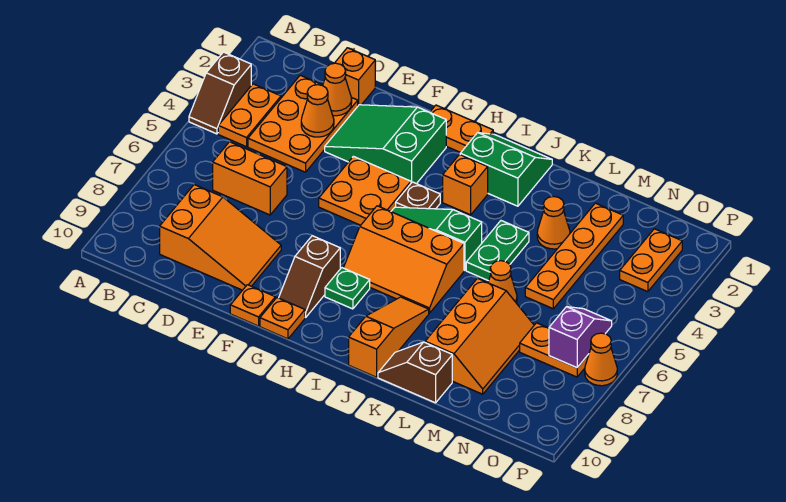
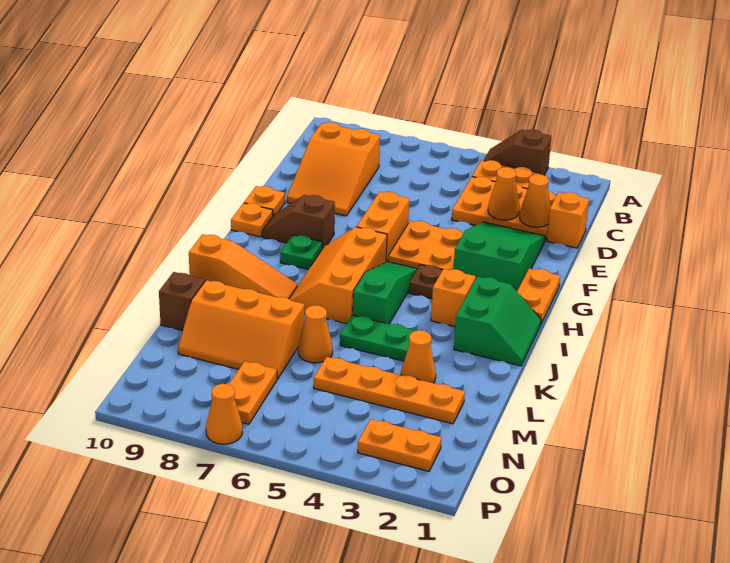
orange 1x2 brick [213,142,287,215] -> orange 1x2 brick moved to [357,192,409,262]
purple 1x2 slope [549,307,612,368] -> none

